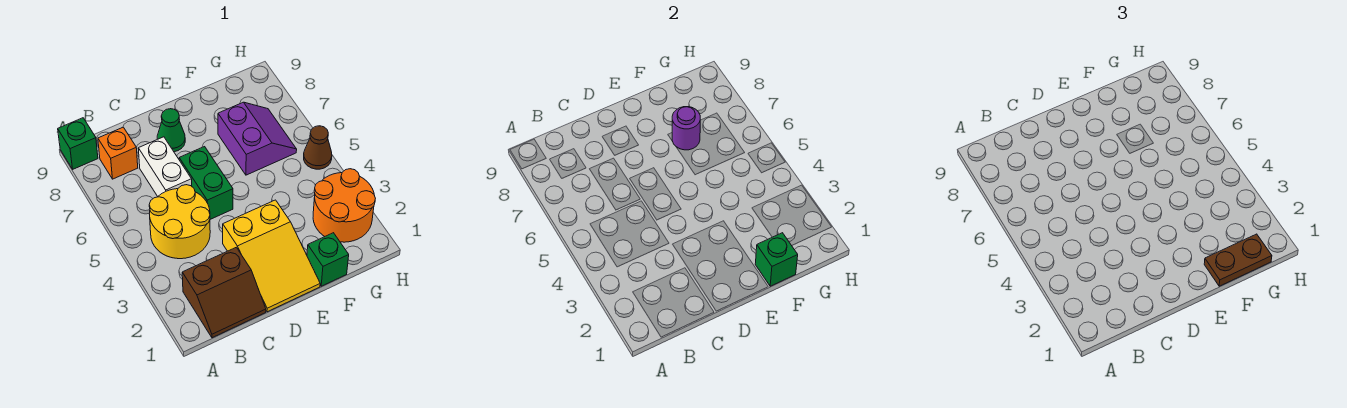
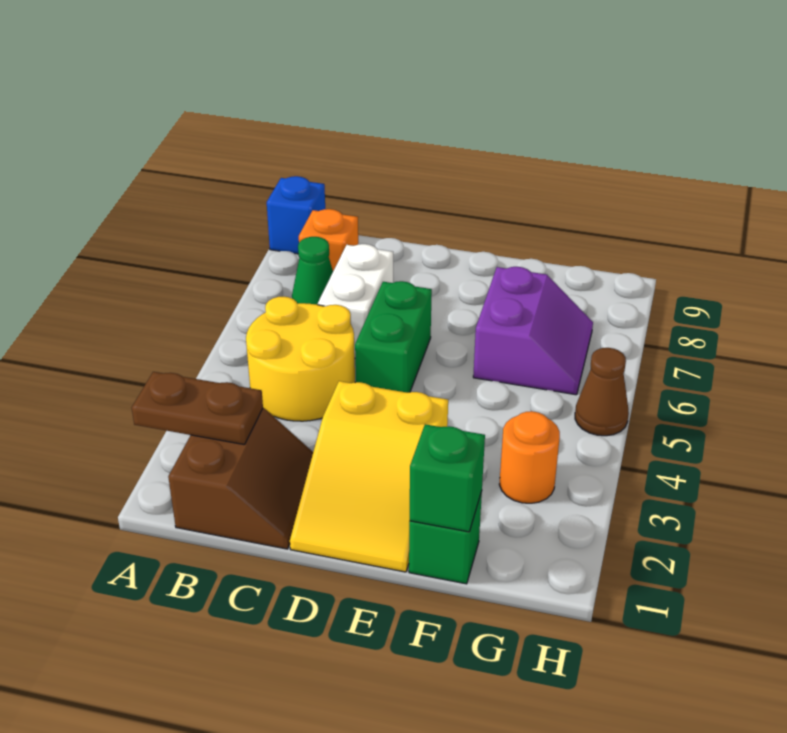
green 1x1 brick [58,118,98,169] -> blue 1x1 brick [267,176,325,254]
brown 2x2 slope [182,247,266,338] -> brown 2x2 slope turned to [168,408,313,549]
green 1x1 cone [157,109,185,152] -> green 1x1 cone moved to [292,237,333,305]
brown 1x2 plate [1204,234,1272,286] -> brown 1x2 plate moved to [132,372,263,445]
purple 1x1 round brick [672,107,700,150] -> none
orange 2x2 round brick [313,169,375,242] -> orange 1x1 round brick [499,411,560,503]

